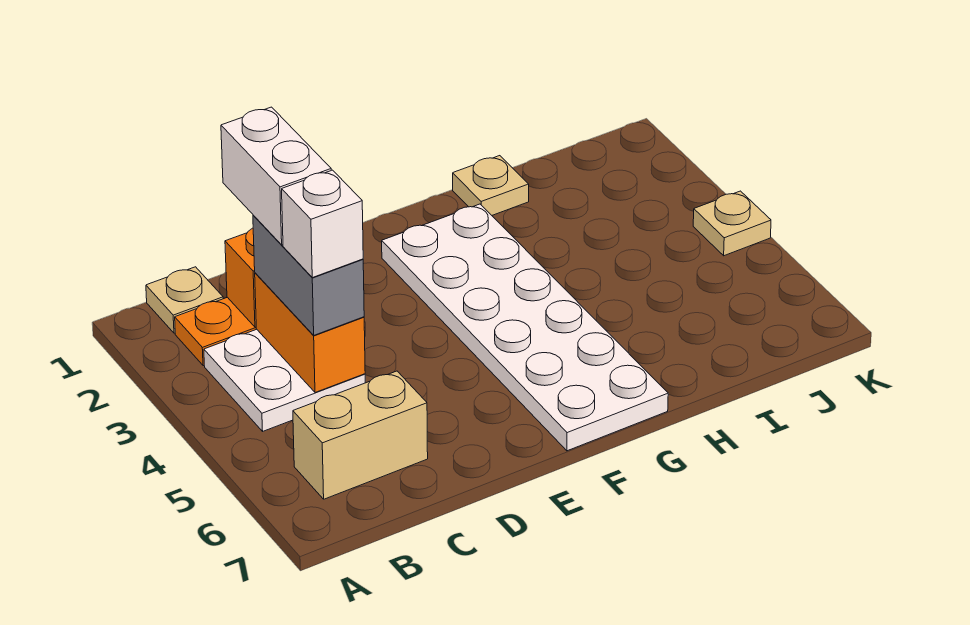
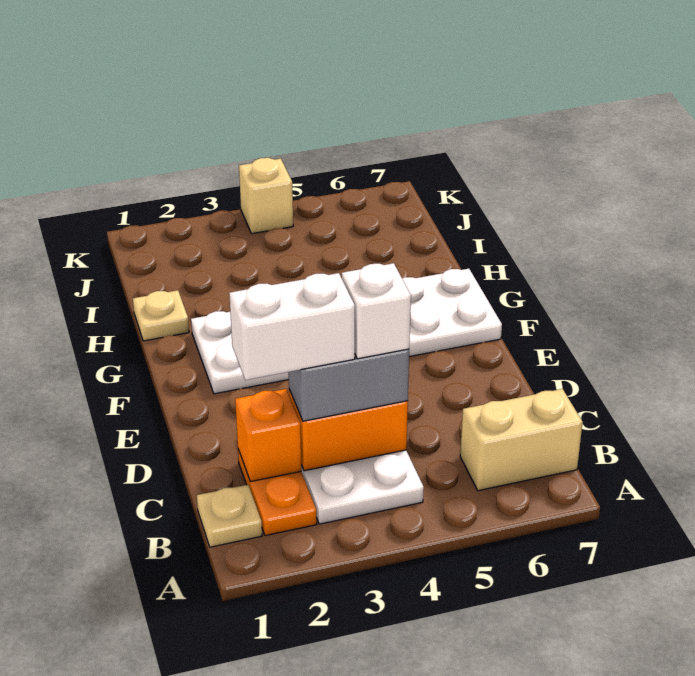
tan 1x2 brick [293,371,428,499] -> tan 1x2 brick turned to [460,389,583,491]
tan 1x1 plate [693,191,771,256] -> tan 1x1 brick [239,158,293,234]

